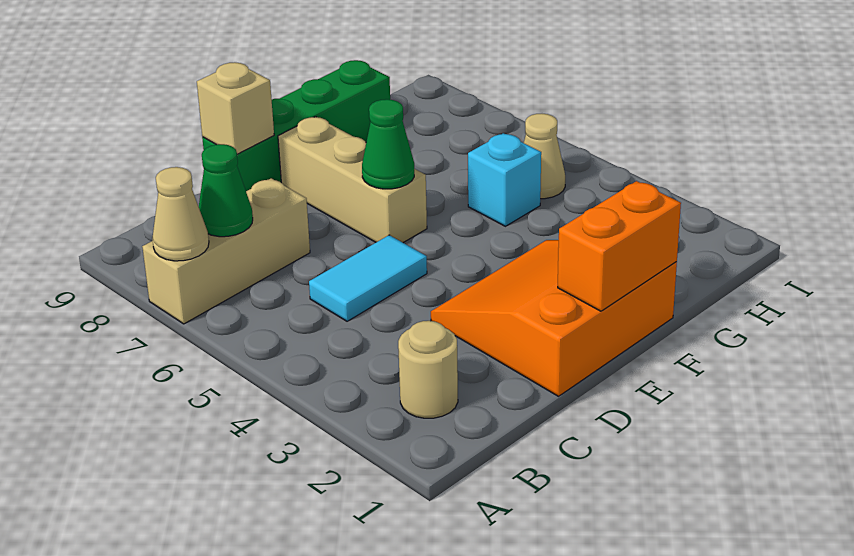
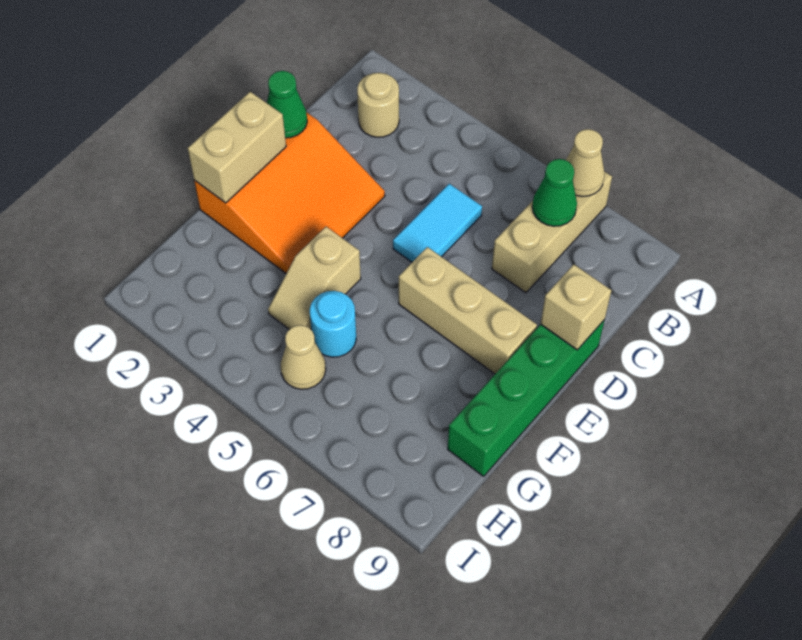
orange 1x2 brick [558,181,681,311] -> tan 1x2 brick [188,92,286,203]
green 1x1 cone [362,99,414,189] -> green 1x1 cone moved to [267,71,307,138]
none -> tan 1x2 slope [268,227,361,329]
cyan 1x1 brick [468,133,541,226] -> cyan 1x1 round brick [310,291,356,357]

